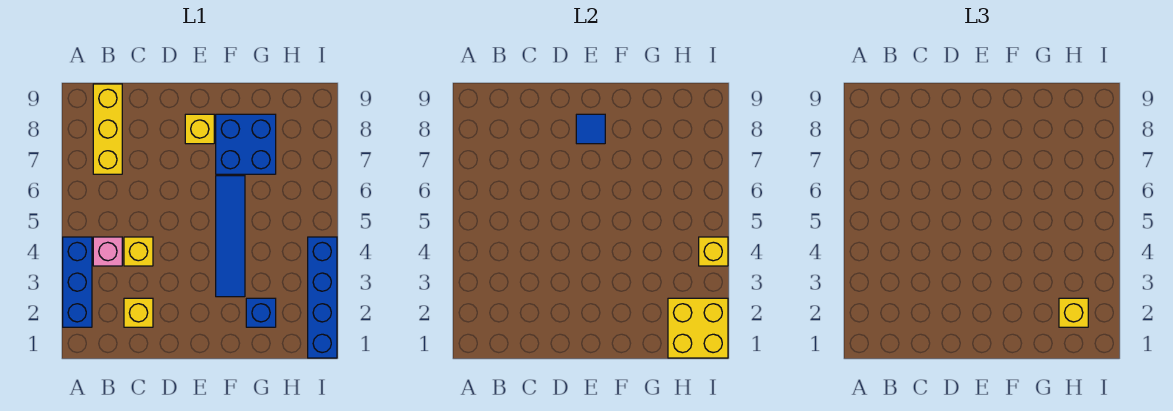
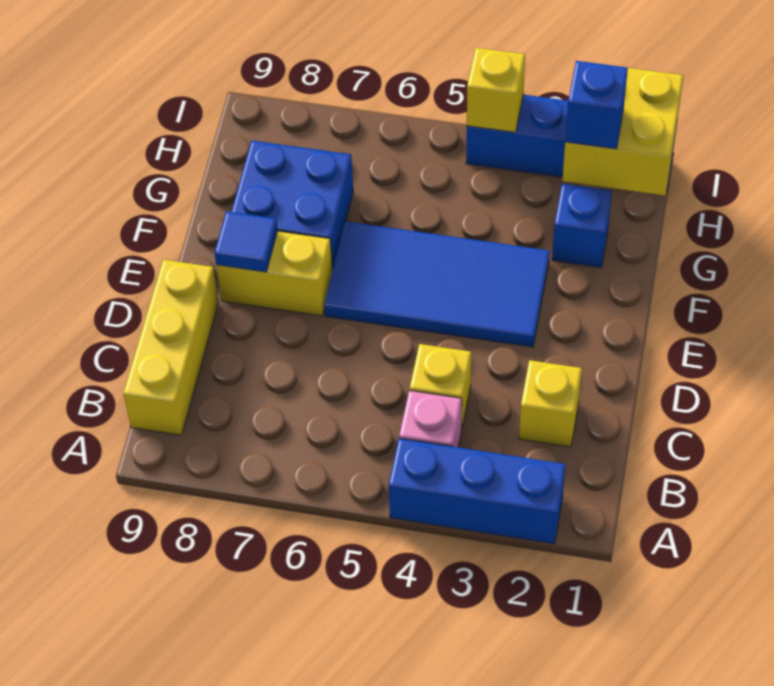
yellow 1x3 brick [93,84,122,174] -> yellow 1x3 brick turned to [123,260,219,435]
yellow 1x1 brick [185,114,214,144] -> yellow 1x2 brick [216,231,333,316]
blue 1x4 tile [216,176,245,297] -> blue 2x4 tile [324,221,550,347]
yellow 1x1 brick [1059,298,1088,327] -> blue 1x1 brick [565,61,628,149]

